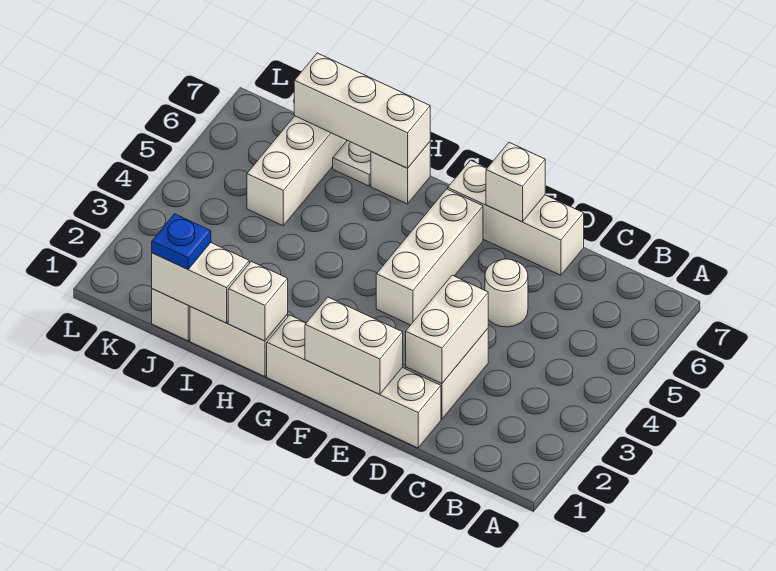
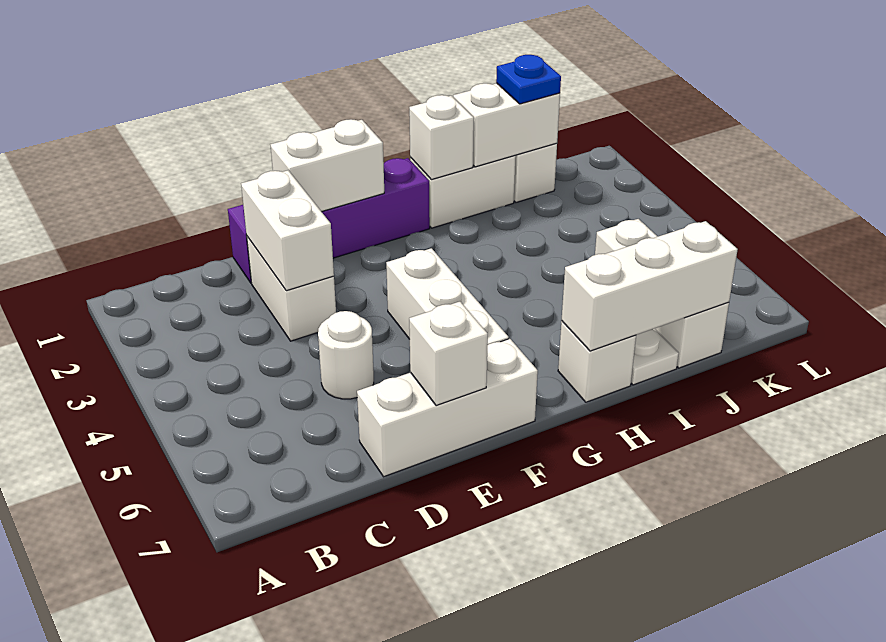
white 1x4 brick [267,315,441,448] -> purple 1x4 brick [228,158,430,283]

